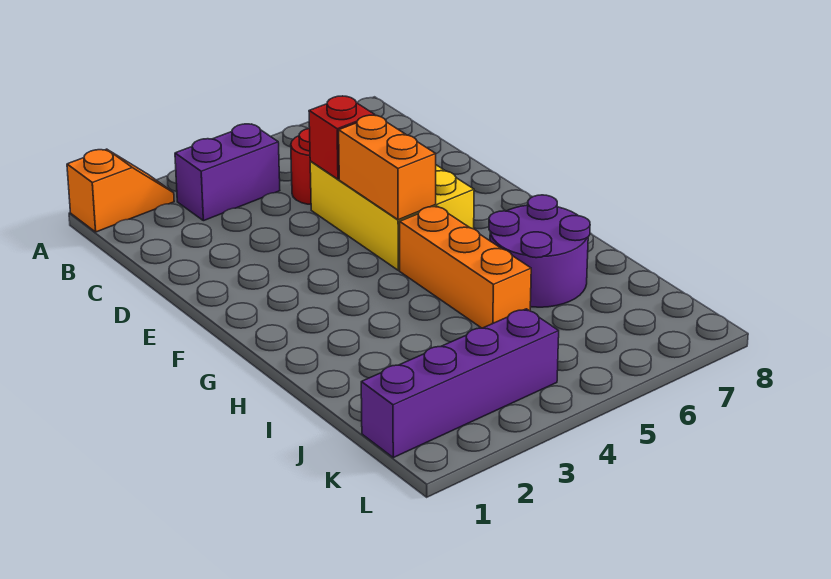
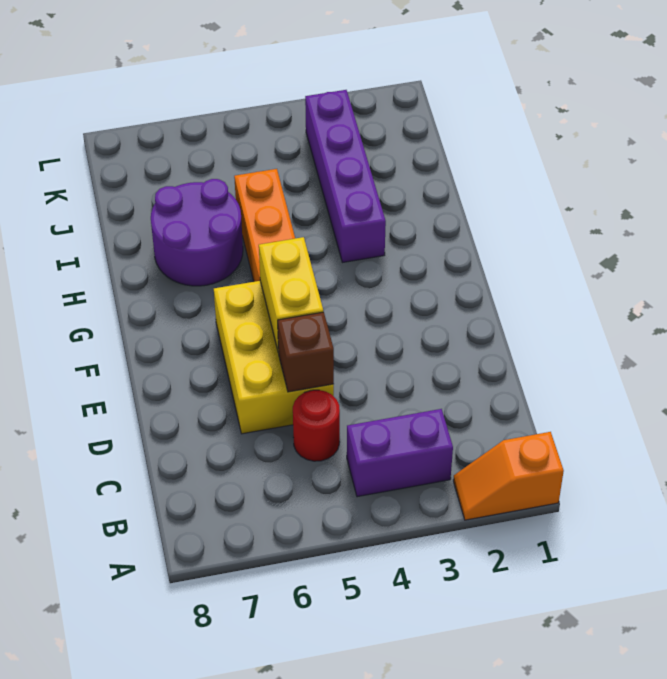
red 1x1 brick [309,96,374,179] -> brown 1x1 brick [278,312,334,392]
orange 1x2 brick [339,115,436,220] -> yellow 1x2 brick [259,237,323,353]
purple 1x4 brick [361,309,559,458] -> purple 1x4 brick turned to [305,90,386,263]

